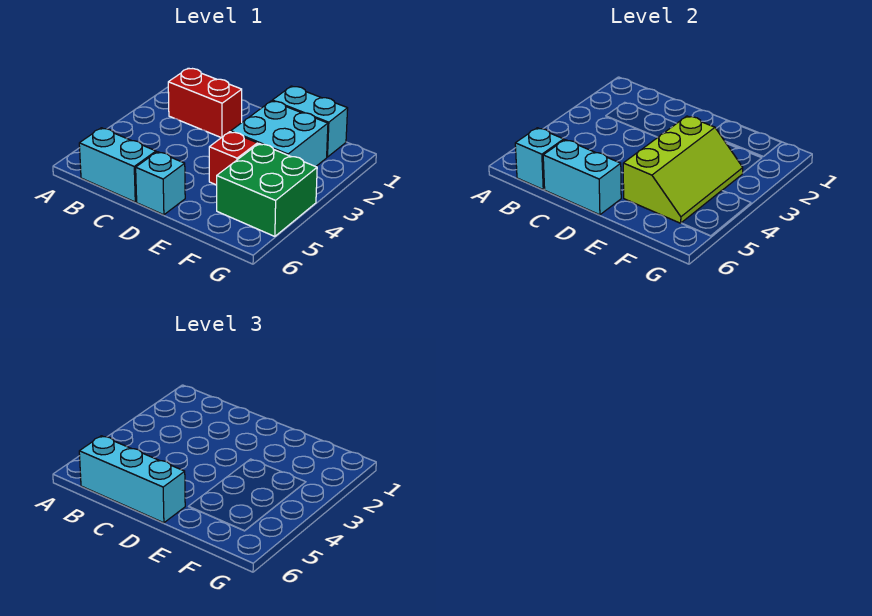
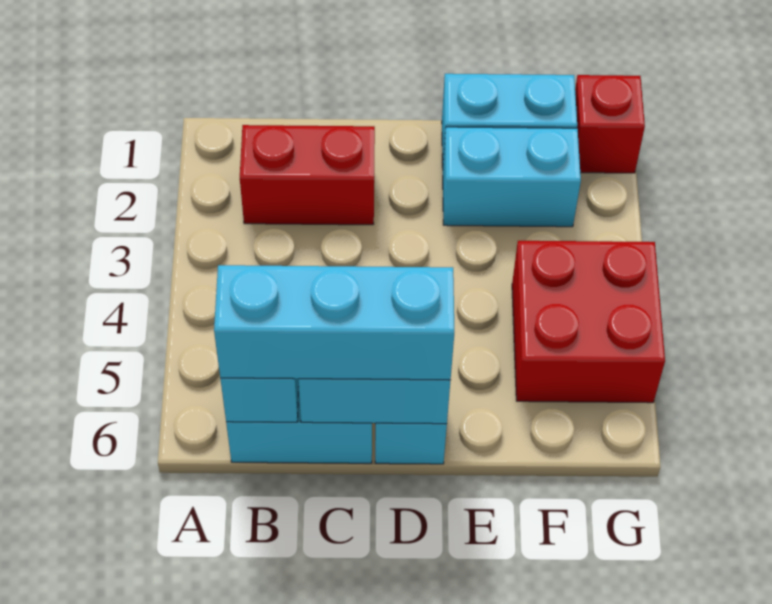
cyan 2x2 brick [231,101,328,167] -> cyan 1x2 brick [443,127,581,227]
lime 2x3 slope [623,116,743,223] -> none
red 1x1 brick [209,132,257,185] -> red 1x1 brick moved to [575,75,645,173]
green 2x2 brick [217,144,317,236] -> red 2x2 brick [512,241,665,403]

